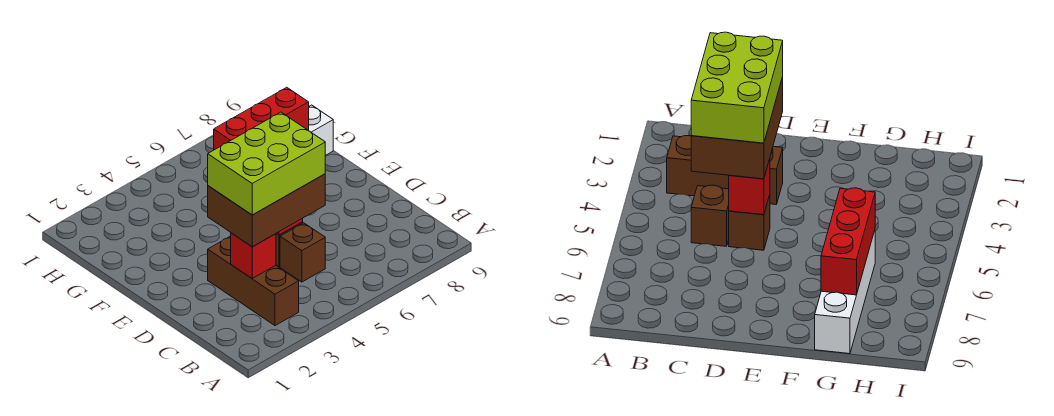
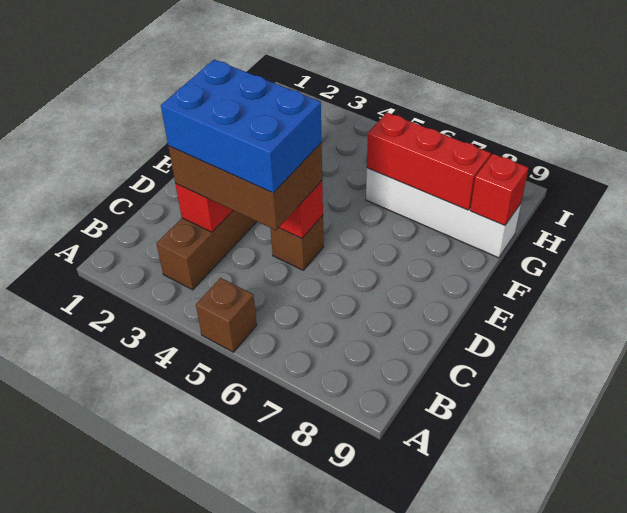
lime 2x3 brick [208,112,325,215] -> blue 2x3 brick [161,60,322,193]
brown 1x1 brick [280,223,325,282] -> brown 1x1 brick moved to [196,278,257,352]
none -> red 1x1 brick [470,154,529,226]

